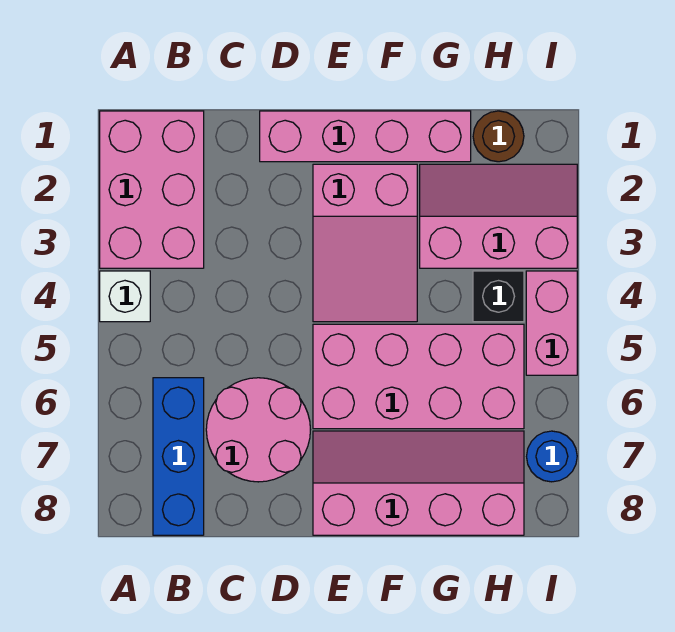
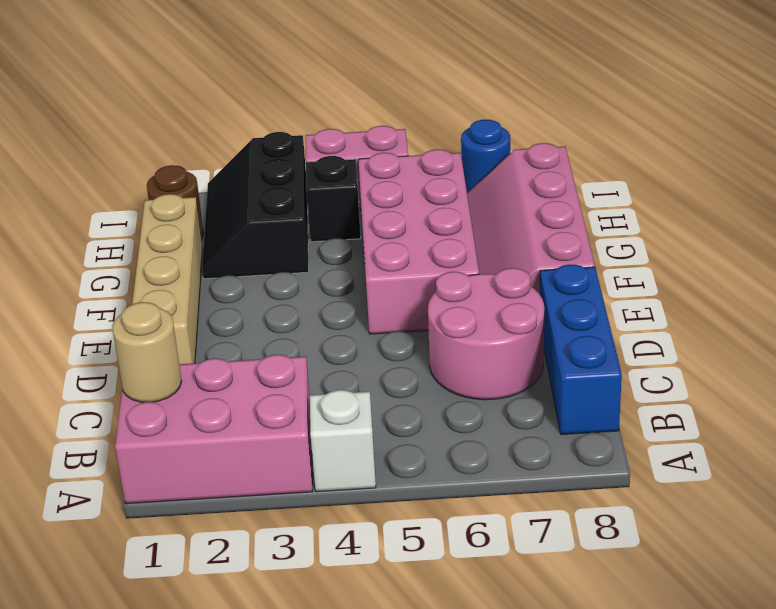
none -> tan 1x1 round brick [112,302,182,402]
blue 1x3 brick [153,378,204,535] -> blue 1x3 brick turned to [540,265,622,435]
pink 1x4 brick [260,111,471,162] -> tan 1x4 brick [132,194,203,364]
pink 2x3 slope [313,164,417,322] -> none
pink 2x3 slope [420,164,577,268] -> black 2x3 slope [202,132,309,279]

